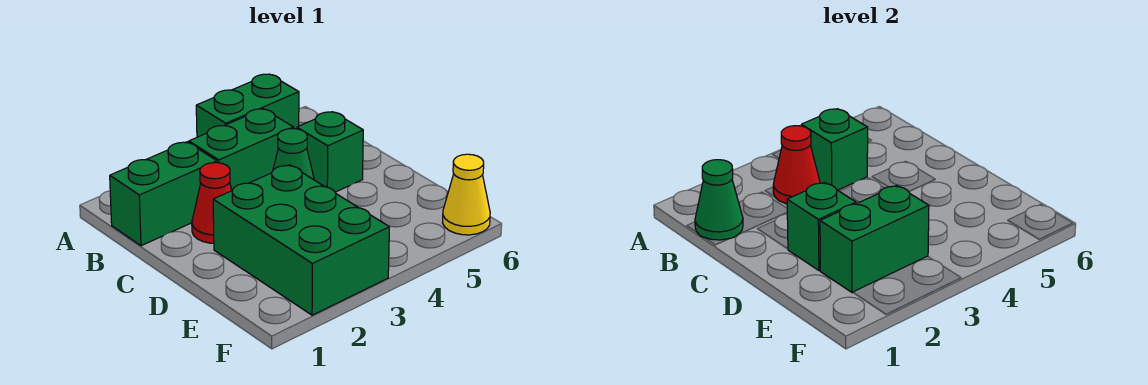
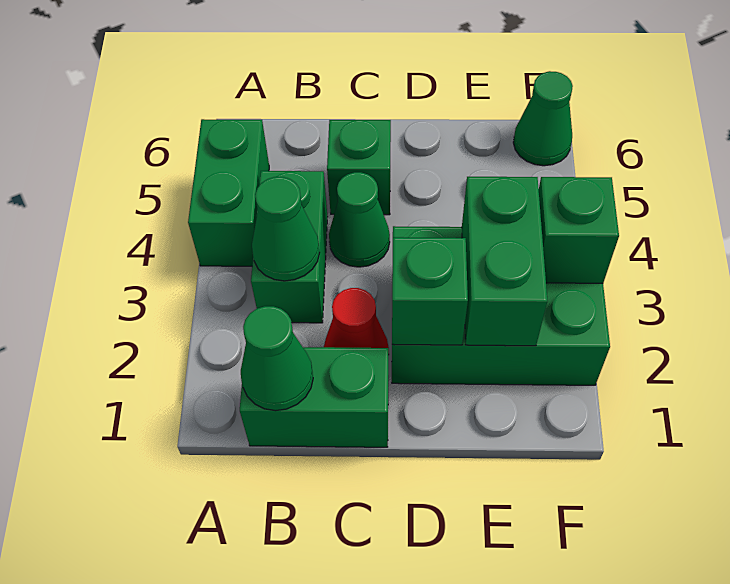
green 1x2 brick [110,142,217,246] -> green 1x2 brick turned to [240,347,388,447]
red 1x1 cone [773,126,820,203] -> green 1x1 cone [252,177,320,281]
green 1x1 brick [801,109,868,190] -> green 1x1 brick moved to [539,177,619,283]
yellow 1x1 cone [443,154,490,235] -> green 1x1 cone [513,71,573,166]

